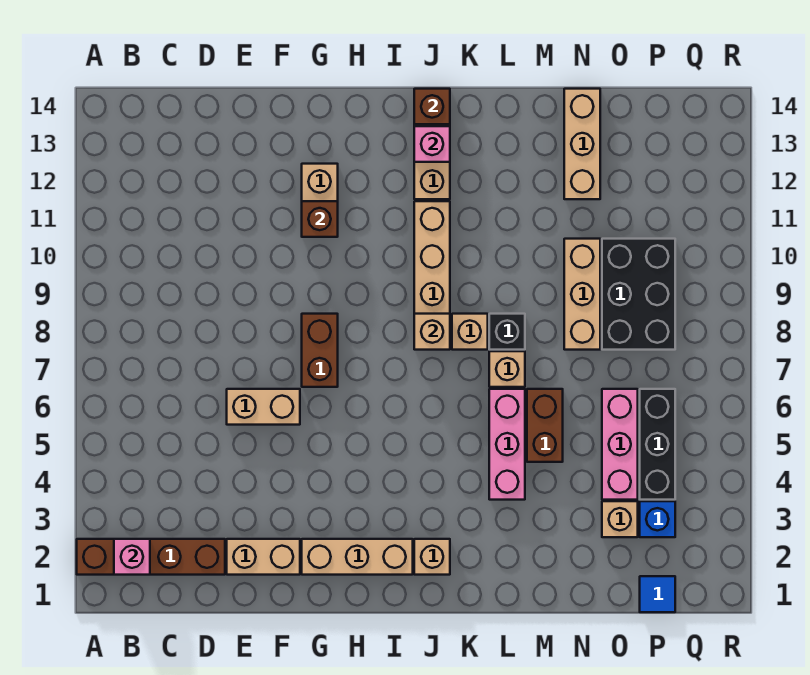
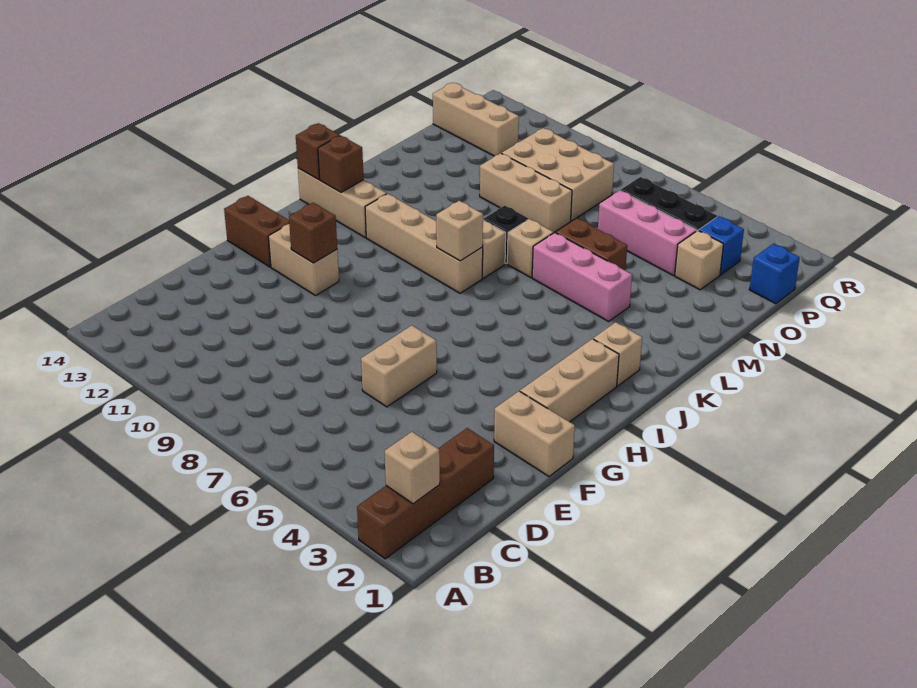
pink 1x1 brick [114,539,150,575] -> tan 1x1 brick [385,432,440,504]
tan 1x2 brick [227,539,300,575] -> tan 1x2 brick turned to [494,391,575,476]
brown 1x2 brick [302,314,338,387] -> brown 1x2 brick moved to [224,196,289,267]
pink 1x1 brick [414,126,450,162] -> brown 1x1 brick [318,135,364,192]
tan 1x3 brick [564,89,600,199] -> tan 1x3 brick moved to [433,83,519,156]
black 2x3 brick [602,239,675,350] -> tan 2x3 brick [502,128,614,221]
blue 1x1 tile [640,576,675,612] -> blue 1x1 brick [749,244,800,304]

